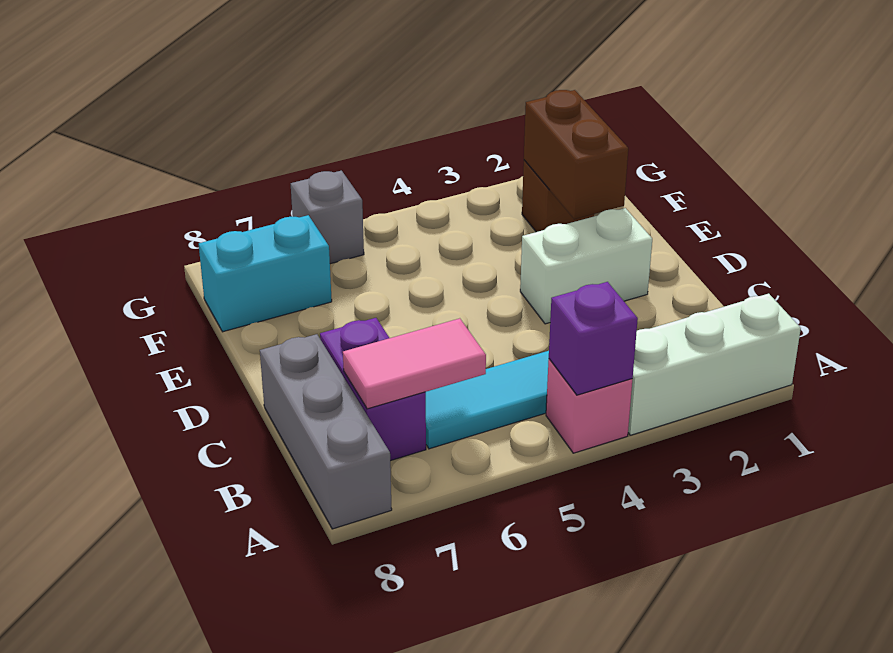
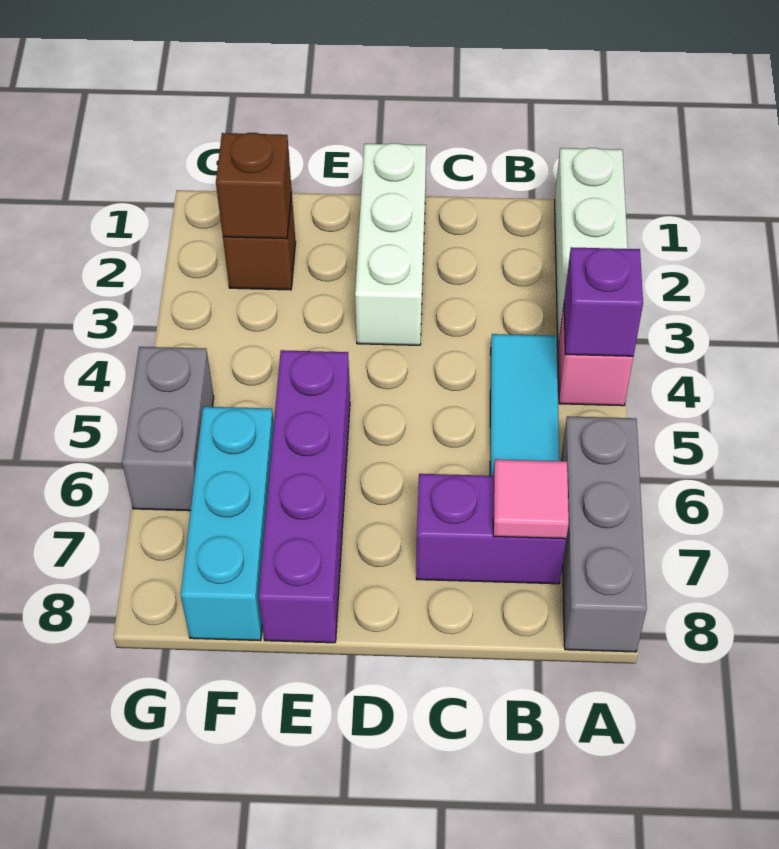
grey 1x3 brick [260,334,392,529] -> grey 1x3 brick turned to [561,416,647,652]
pink 1x2 tile [343,318,486,409] -> pink 1x1 tile [493,459,569,539]
white 1x2 brick [520,208,652,324] -> white 1x3 brick [355,143,426,345]
brown 1x2 brick [524,90,628,219] -> brown 1x1 brick [216,133,292,239]
none -> purple 1x4 brick [259,350,350,643]
cyan 1x2 brick [199,215,332,332] -> cyan 1x3 brick [181,407,274,641]
grey 1x1 brick [291,171,364,264] -> grey 1x2 brick [122,347,214,511]

